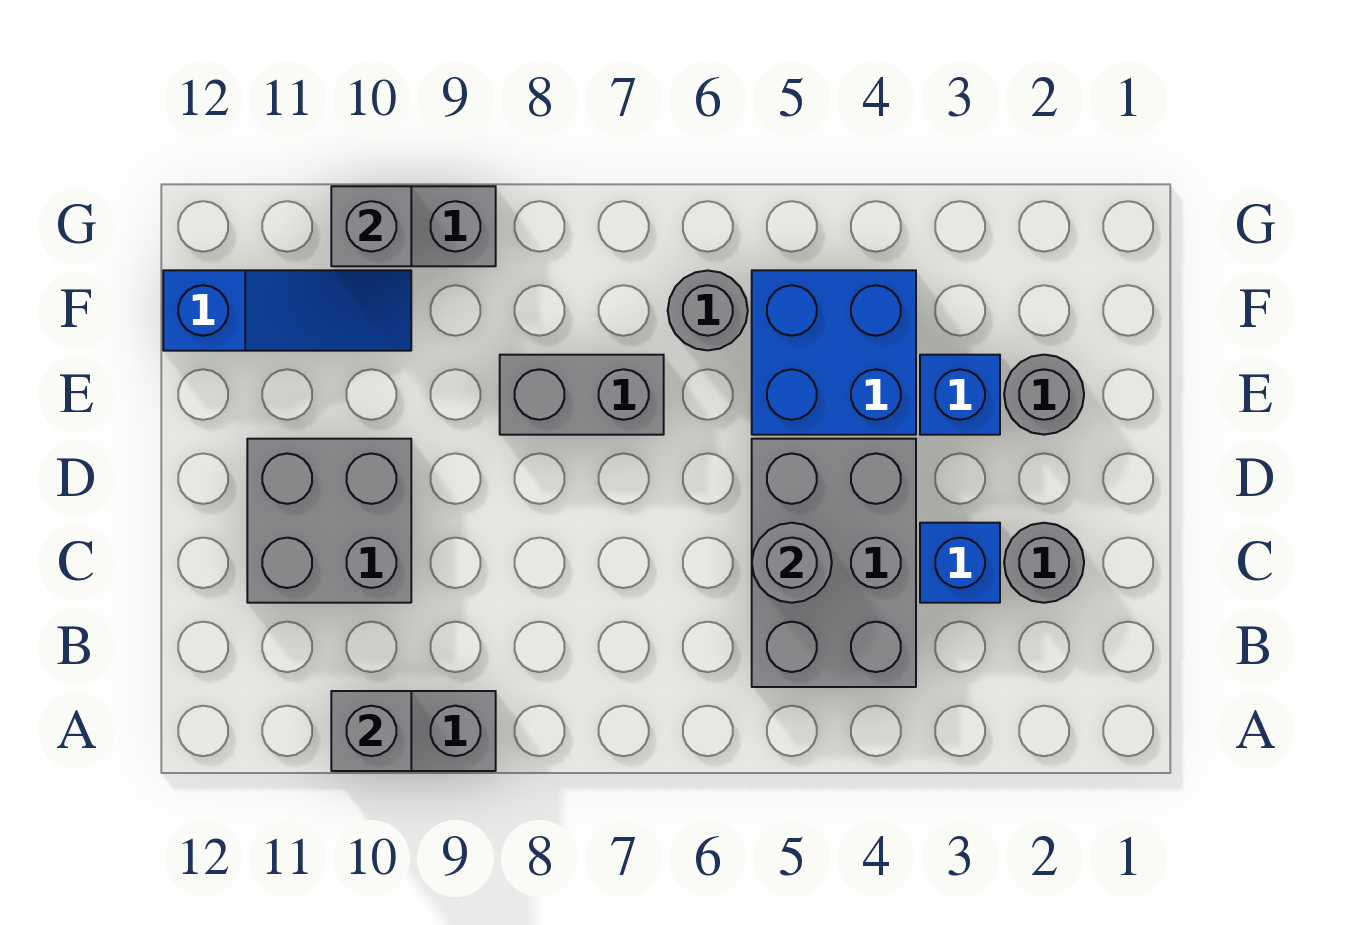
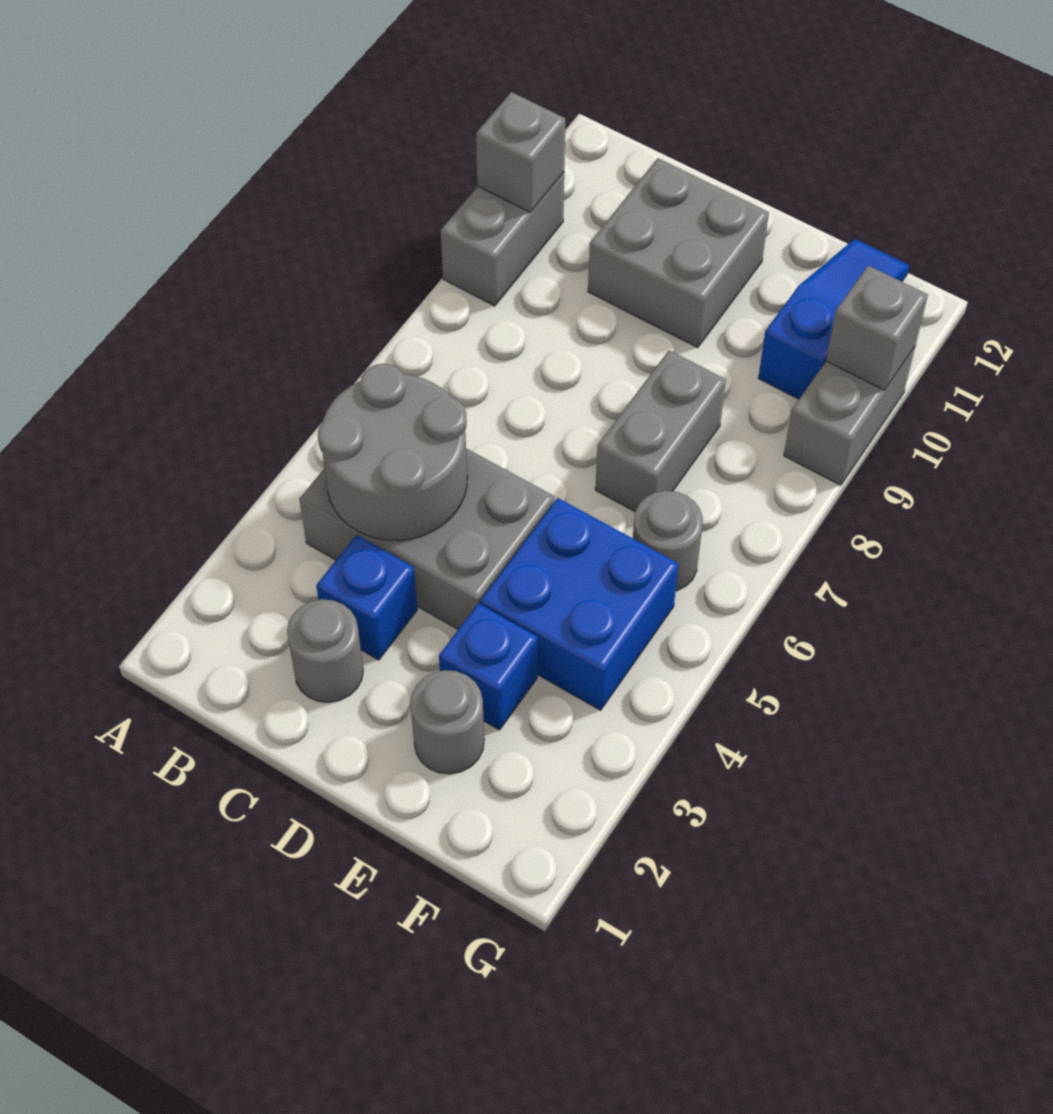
grey 1x1 round brick [752,523,832,603] -> grey 2x2 round brick [318,364,467,540]
blue 1x3 slope [163,270,411,351] -> blue 1x3 slope turned to [758,239,909,399]

